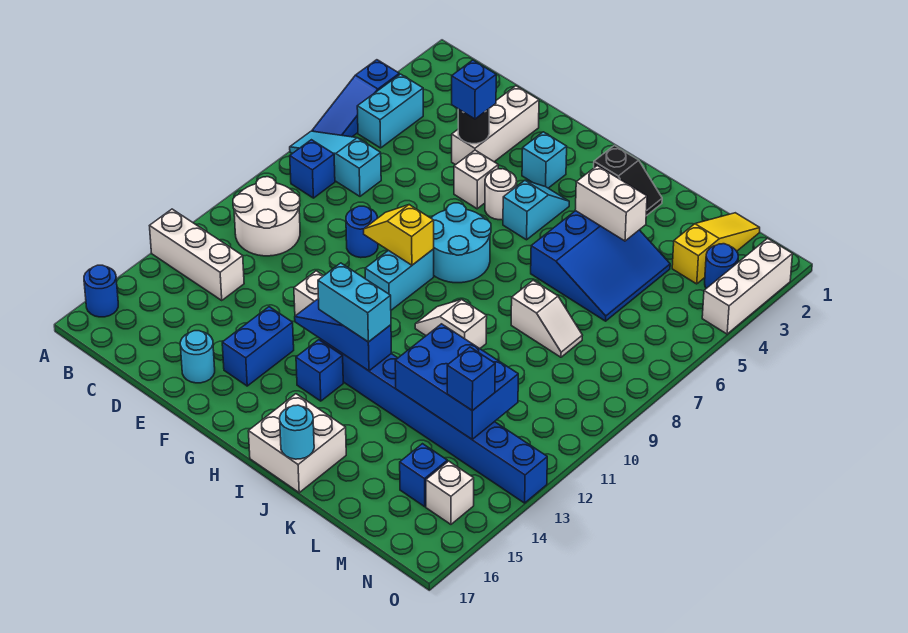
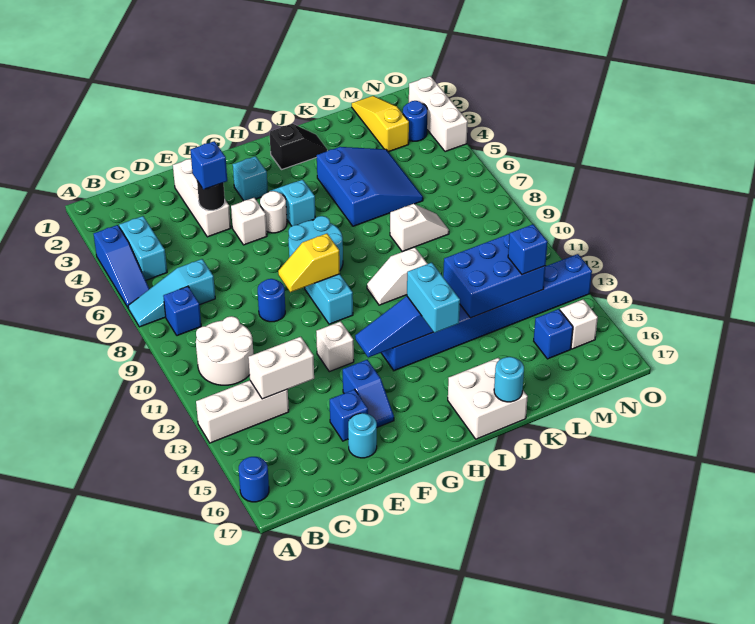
blue 1x2 brick [222,307,294,386] -> blue 1x2 slope [343,360,394,427]
cyan 1x2 brick [318,263,391,342] -> cyan 1x2 brick turned to [407,263,460,333]
blue 1x1 brick [296,340,343,401] -> blue 1x1 brick moved to [330,389,368,441]
white 1x2 brick [575,166,647,241] -> white 1x2 brick moved to [248,337,314,399]

